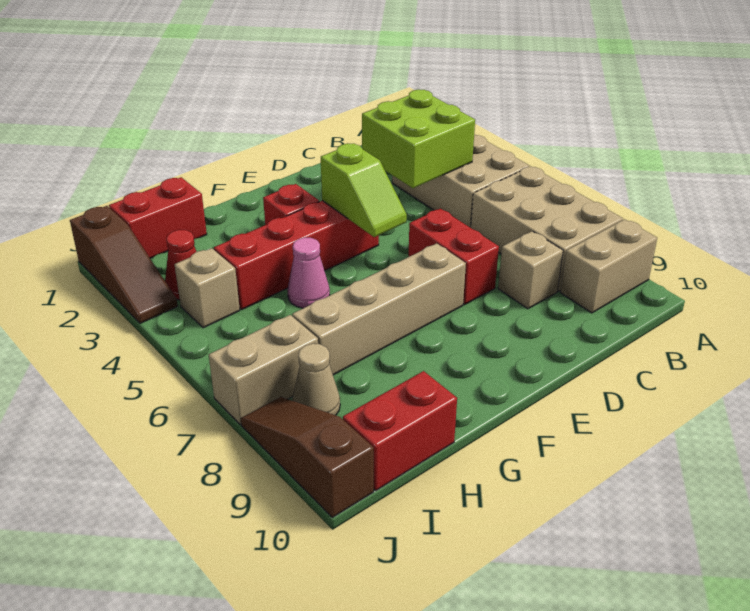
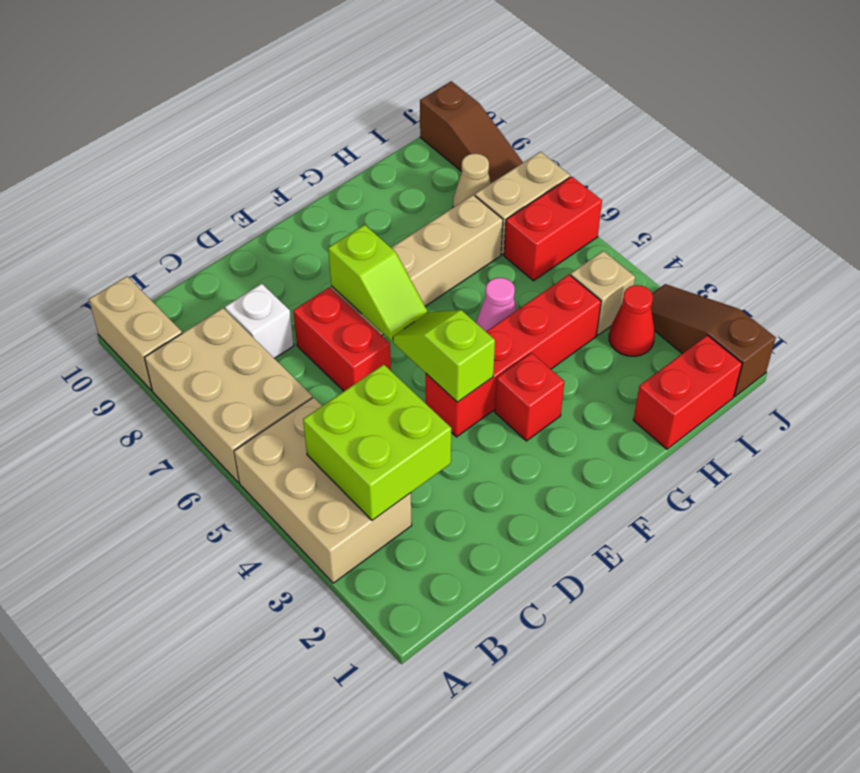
tan 1x2 brick [560,219,657,313] -> tan 1x2 brick turned to [89,276,182,390]
tan 1x1 brick [498,231,563,309] -> white 1x1 brick [225,284,294,359]
none -> lime 1x2 slope [328,225,427,341]
red 1x2 brick [343,371,457,490] -> red 1x2 brick moved to [504,176,602,281]

